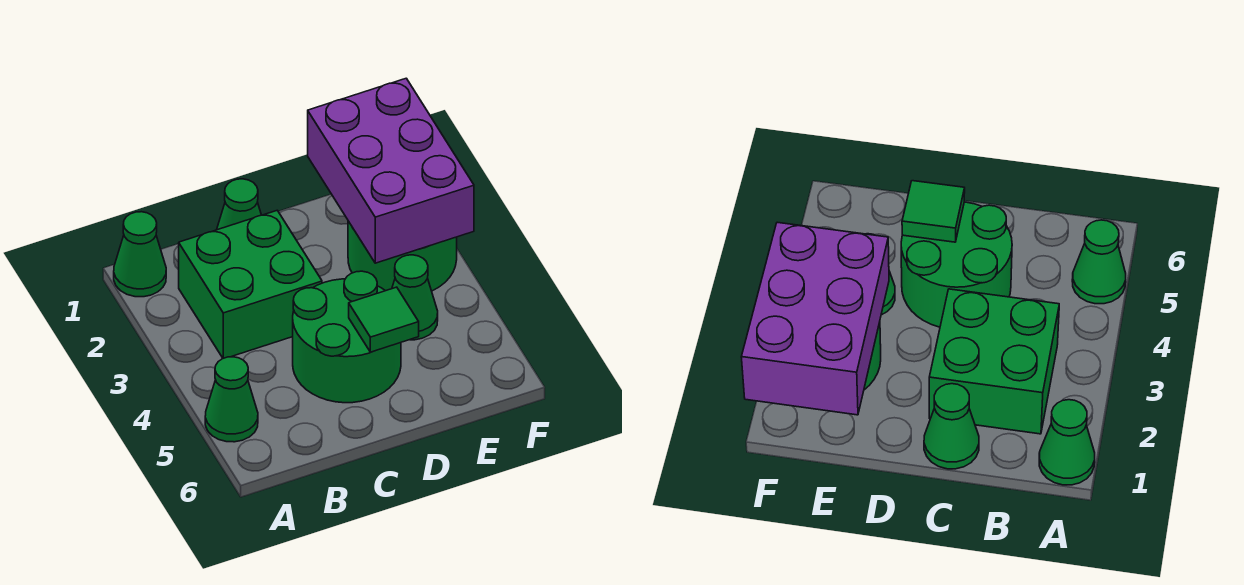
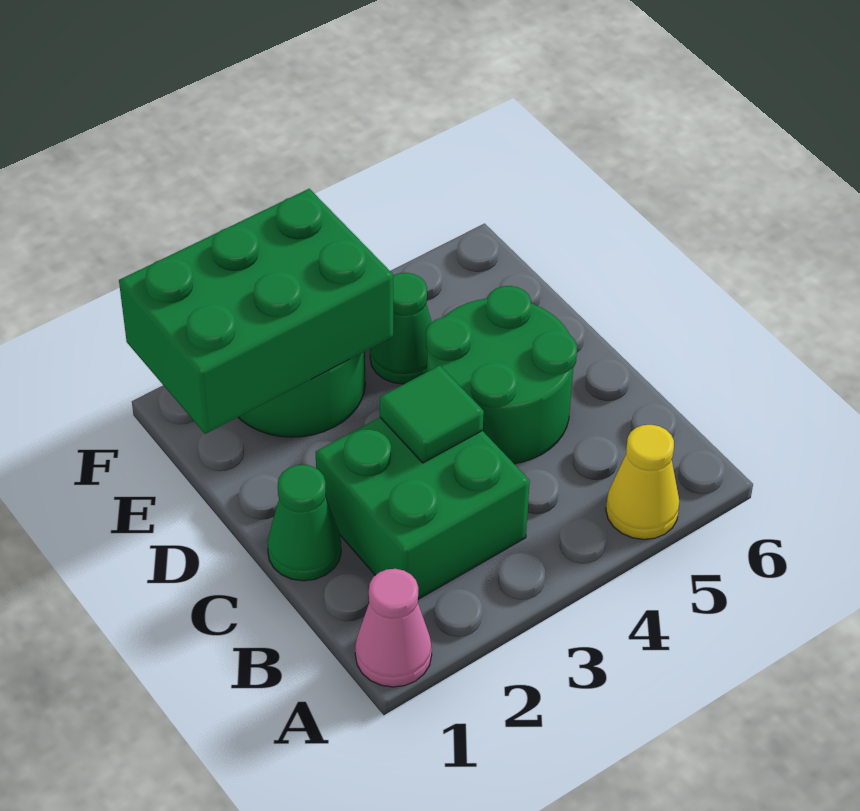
green 1x1 cone [114,212,166,297] -> pink 1x1 cone [355,569,432,687]
green 1x1 cone [205,357,258,442] -> yellow 1x1 cone [606,425,680,539]
green 1x1 tile [349,287,419,352] -> green 1x1 tile moved to [380,365,484,463]
purple 2x3 brick [308,78,474,263] -> green 2x3 brick [119,189,393,434]

